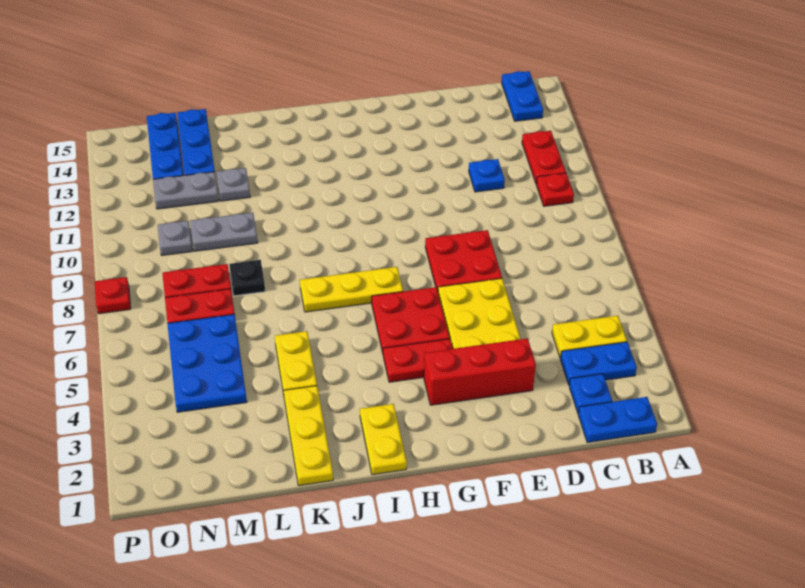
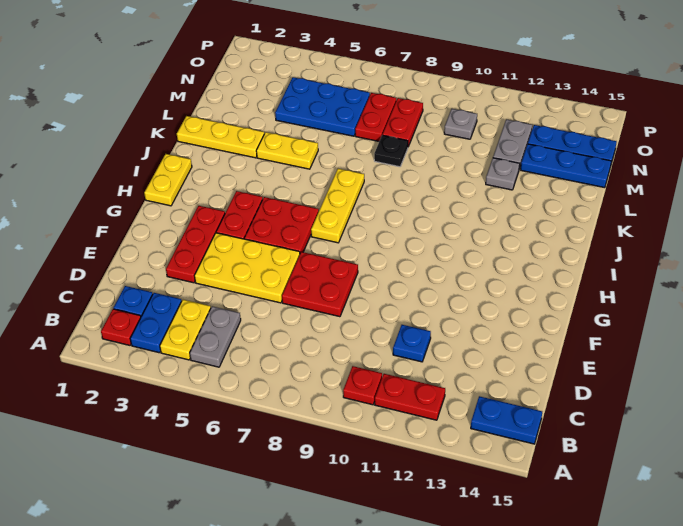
blue 1x2 plate [578,397,657,443] -> none
red 1x3 brick [424,338,536,405] -> red 1x3 plate [166,206,225,283]
yellow 1x2 plate [360,404,407,475] -> yellow 1x2 plate turned to [144,154,192,206]
grey 1x2 plate [190,213,258,251] -> grey 1x2 plate moved to [190,306,241,367]
red 1x1 plate [95,277,131,314] -> red 1x1 plate moved to [101,309,141,345]

